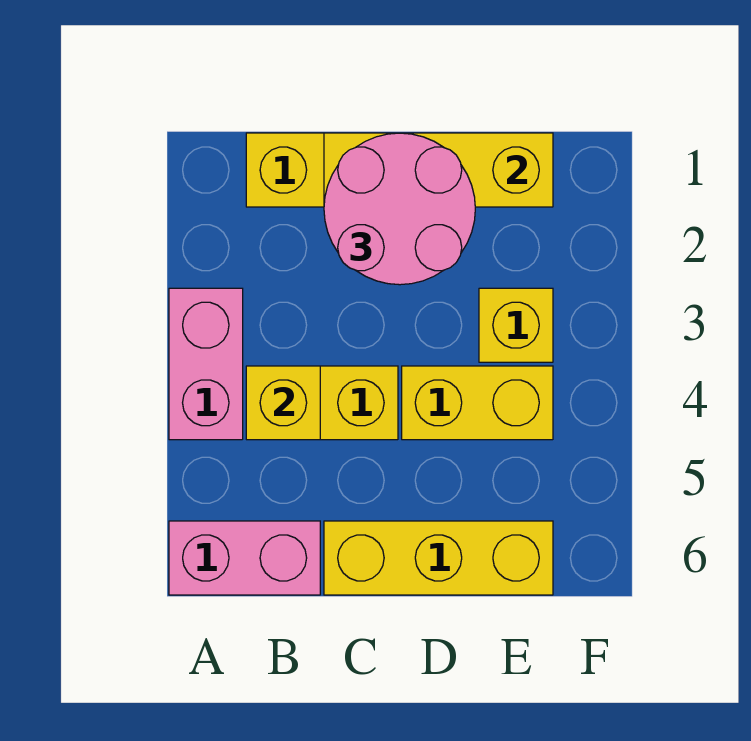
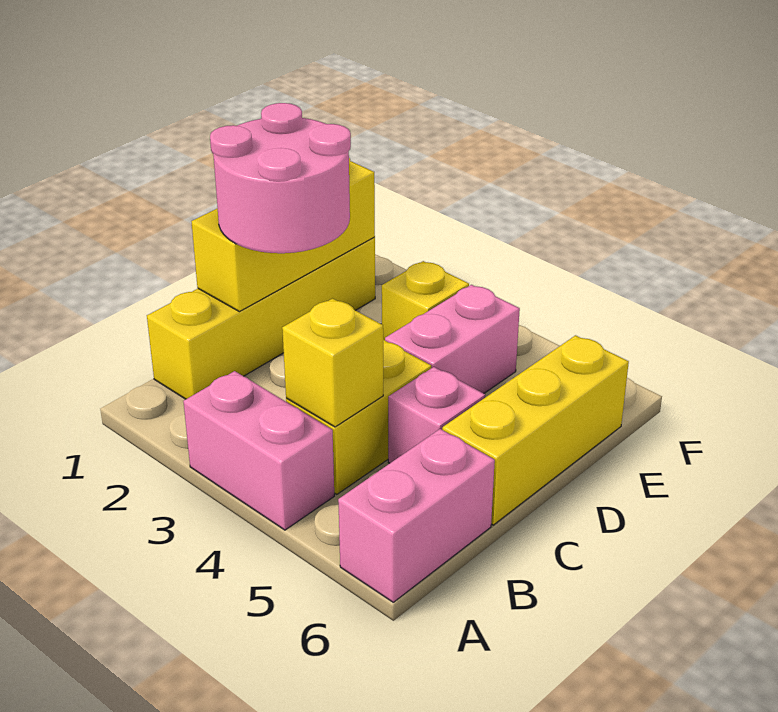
none -> pink 1x1 brick [388,367,485,463]
yellow 1x2 brick [402,366,553,440] -> pink 1x2 brick [385,285,520,393]

